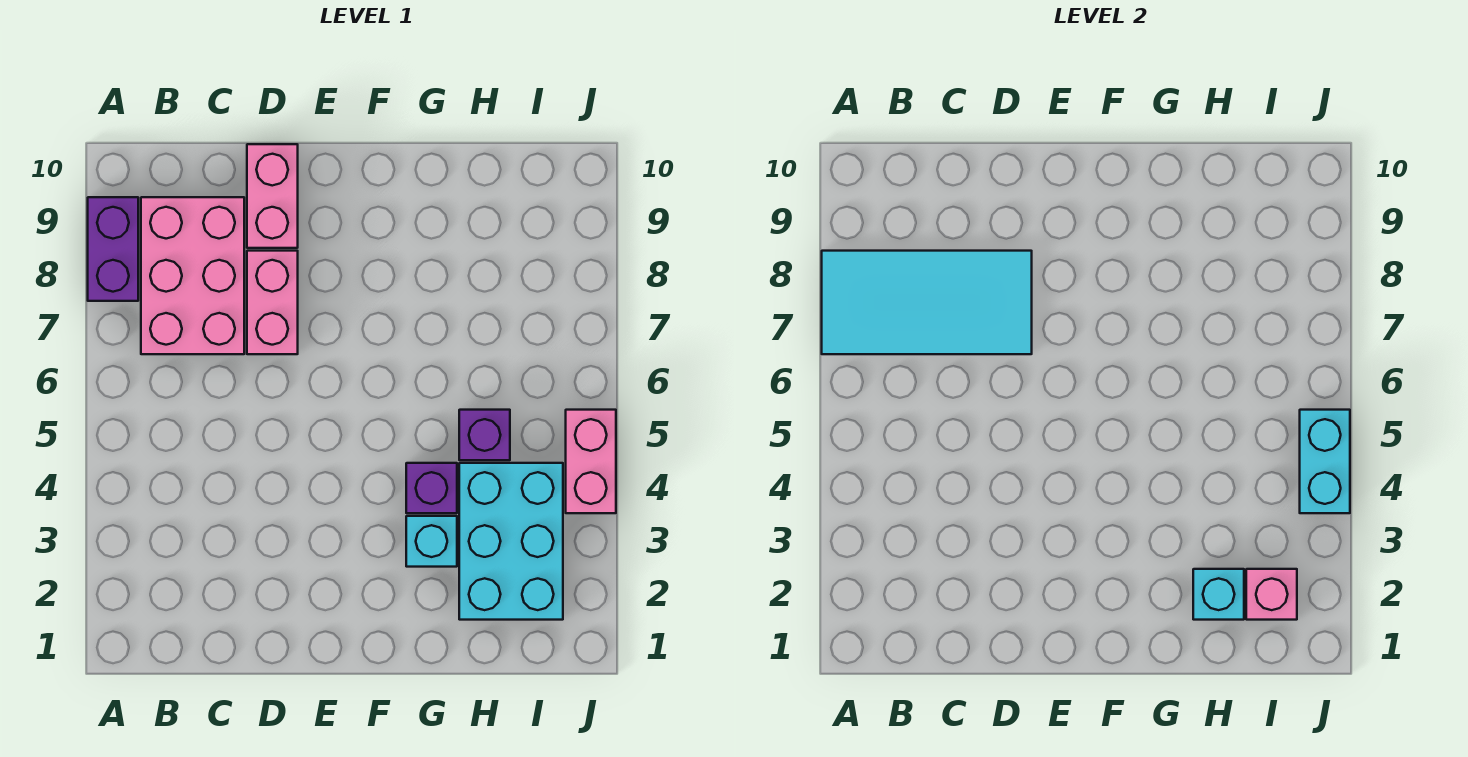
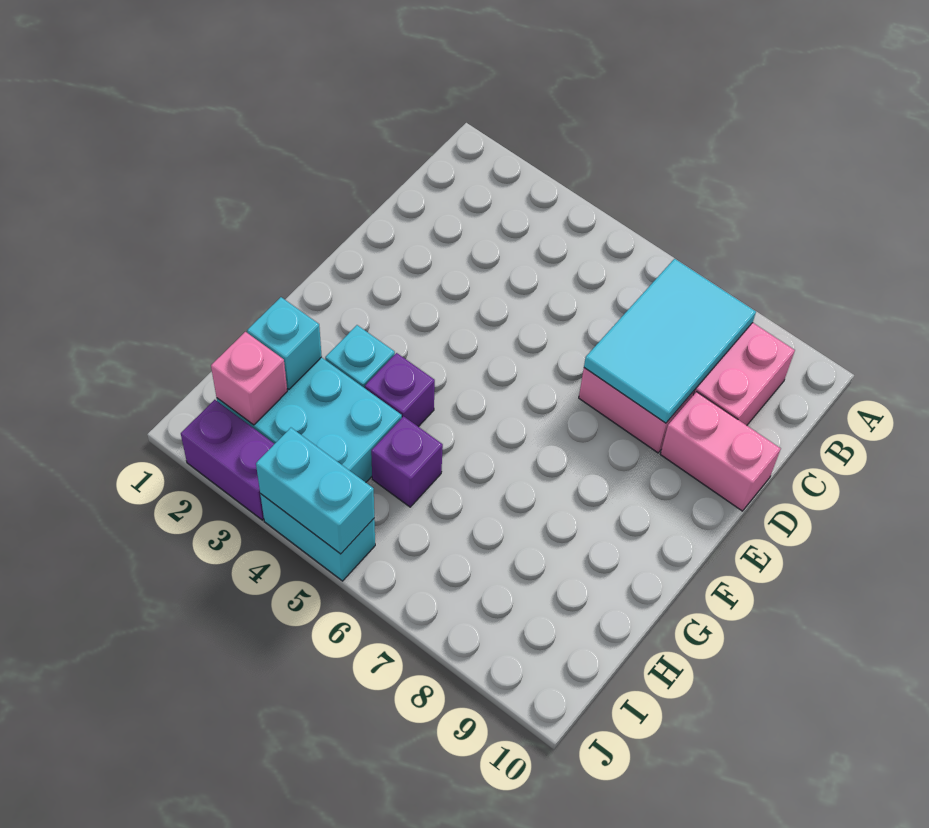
cyan 2x4 tile [822,251,1032,354] -> cyan 2x3 tile [584,259,756,423]
purple 1x2 brick [88,197,138,301] -> purple 1x2 brick moved to [181,400,274,520]
pink 1x2 brick [566,410,616,513] -> cyan 1x2 brick [260,494,375,581]

